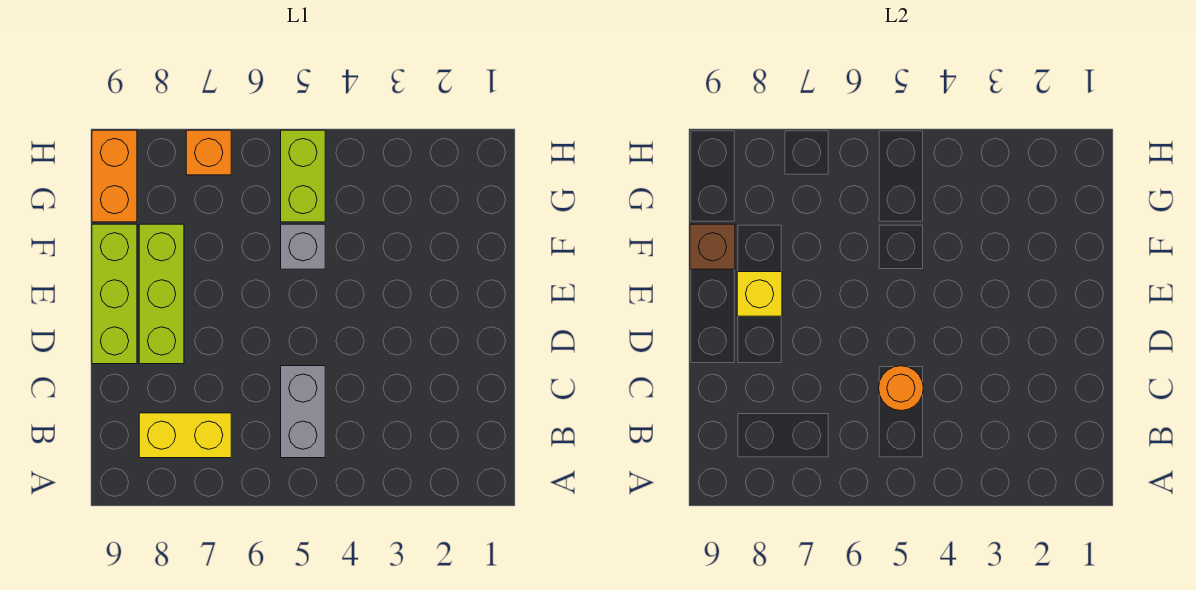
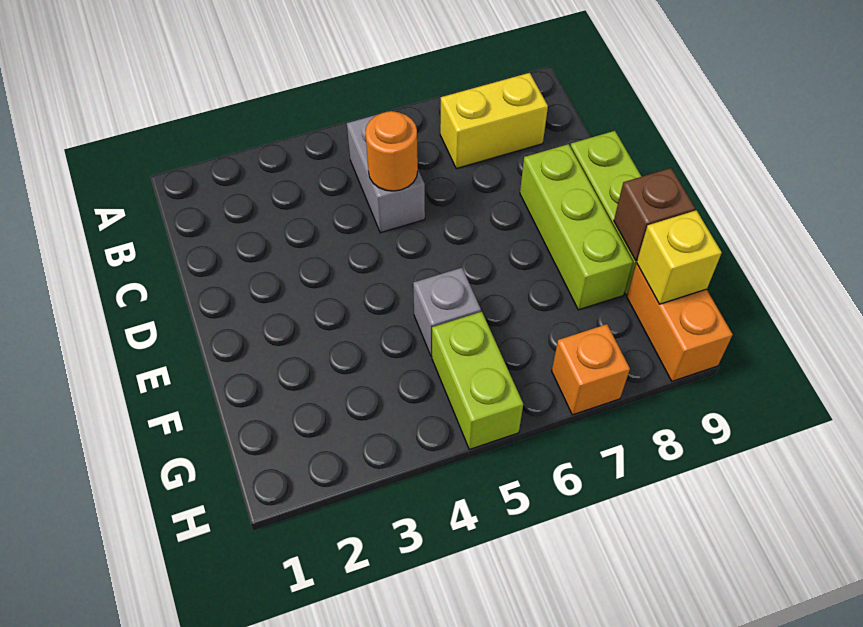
yellow 1x1 brick [737,272,782,316] -> yellow 1x1 brick moved to [637,210,722,304]

